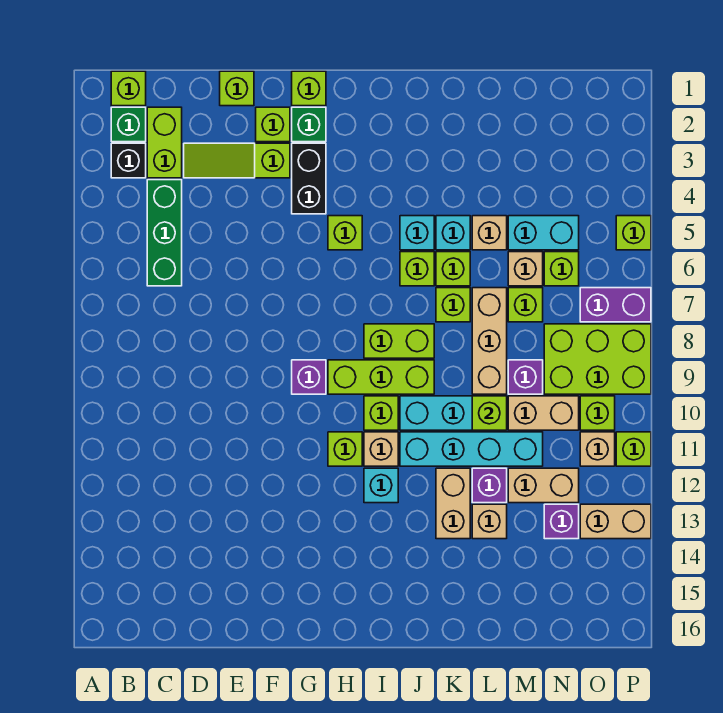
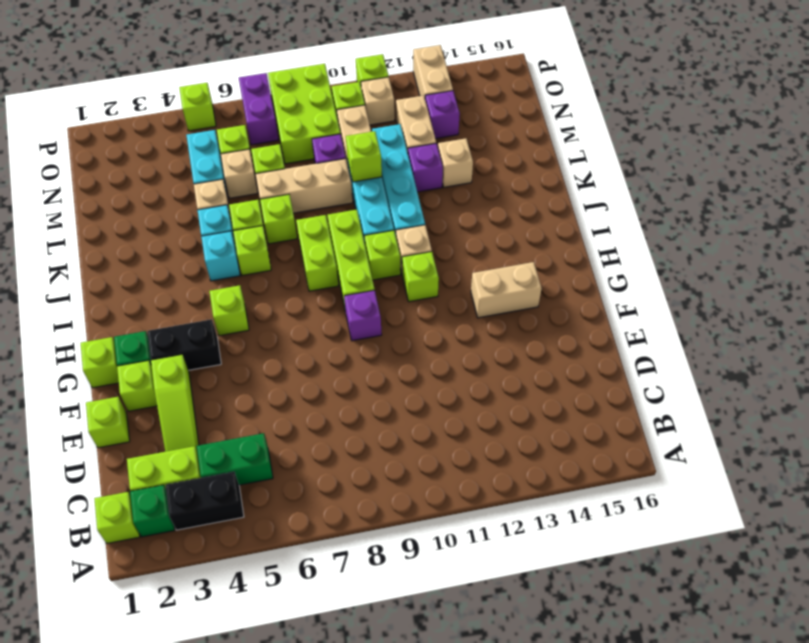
black 1x1 brick [111,143,146,178] -> black 1x2 brick [166,472,244,530]
green 1x3 brick [147,180,182,286] -> green 1x2 brick [197,433,273,485]
cyan 1x1 brick [364,468,398,503] -> none
tan 1x2 brick [436,468,470,539] -> tan 1x2 brick moved to [471,262,542,318]

